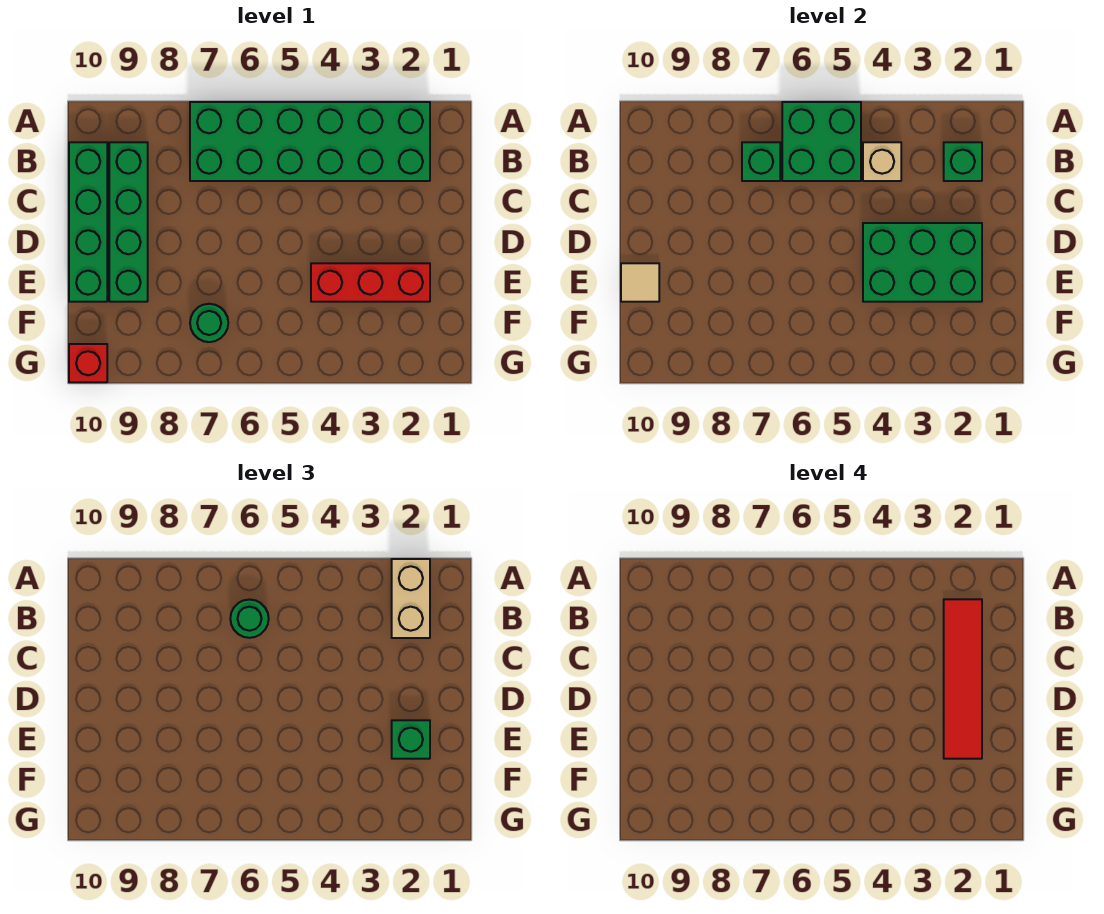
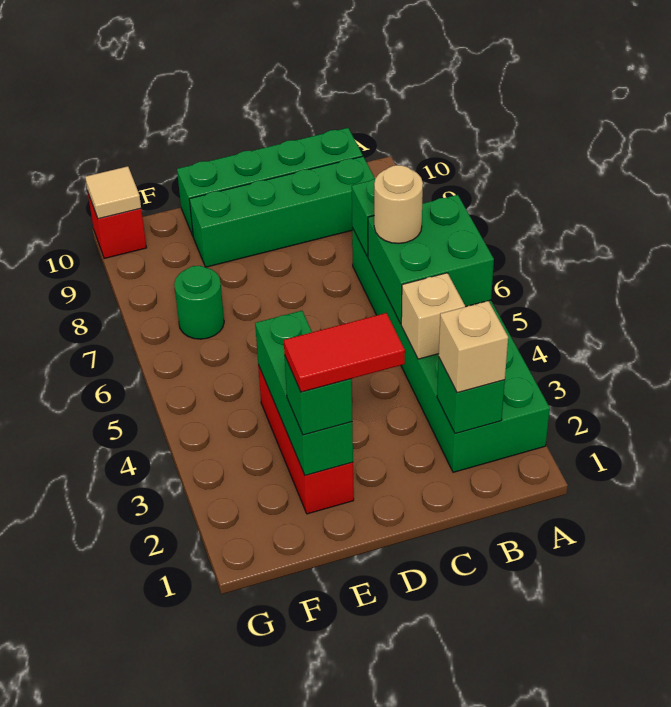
tan 1x2 brick [392,559,430,638] -> tan 1x1 brick [439,301,508,393]
red 1x4 tile [944,599,982,759] -> red 1x2 tile [284,313,405,392]
green 1x1 round brick [230,600,269,638] -> tan 1x1 round brick [374,165,423,243]
green 2x3 brick [863,223,982,302] -> green 1x3 brick [255,311,353,475]
tan 1x1 tile [621,263,659,302] -> tan 1x1 tile moved to [85,166,141,219]

